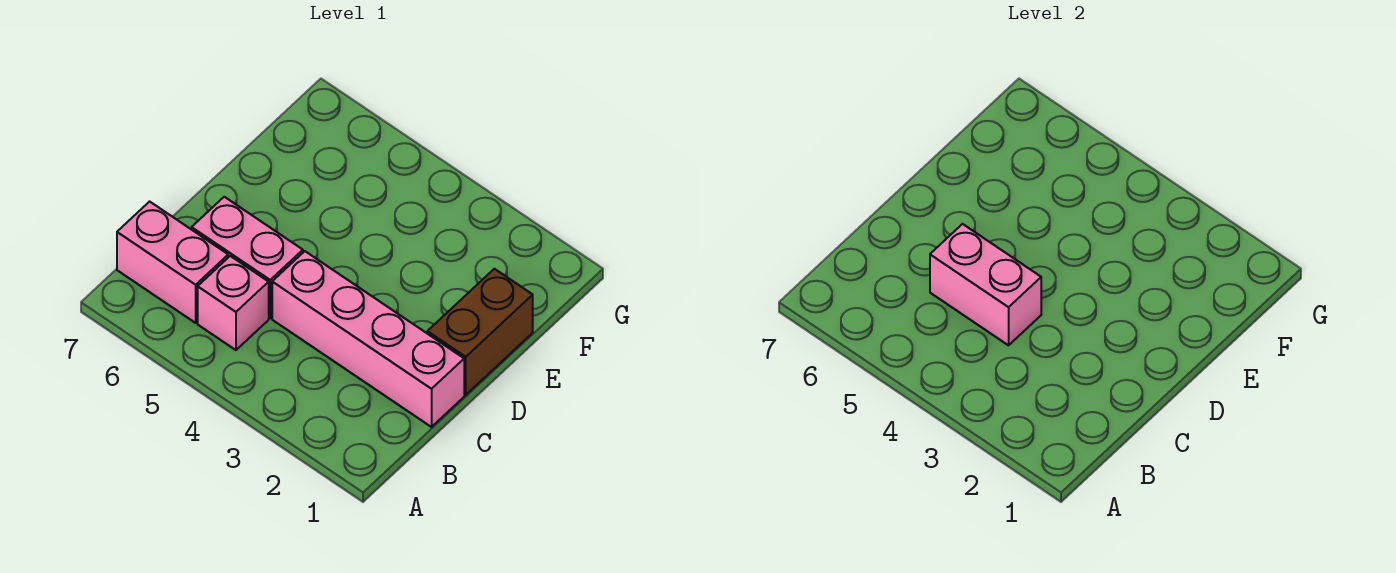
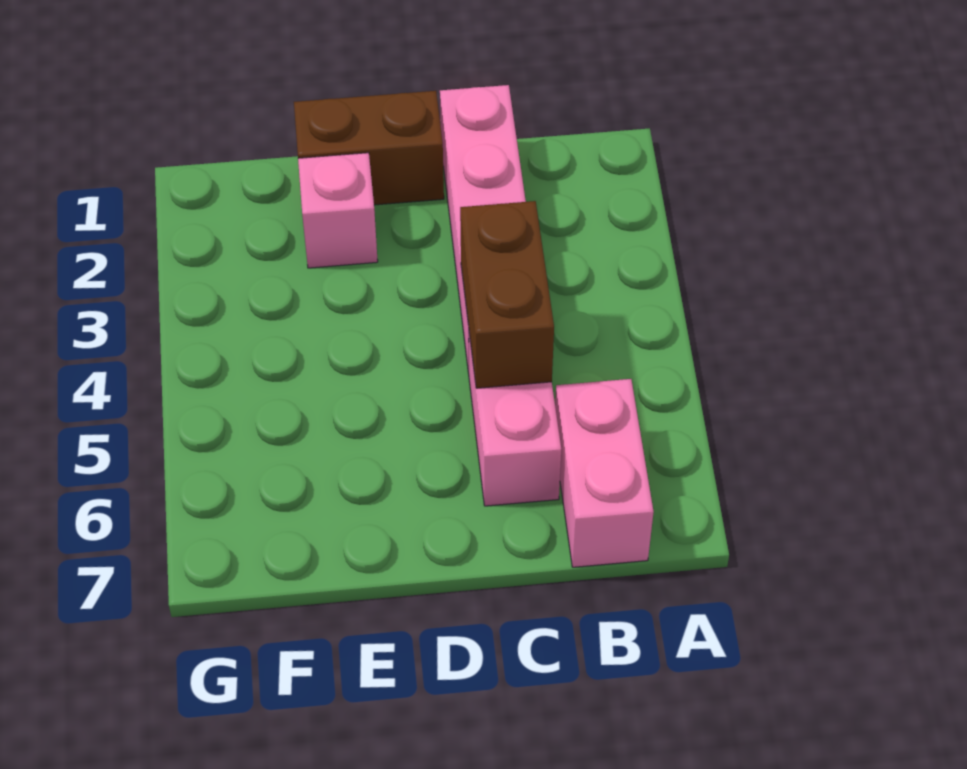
pink 1x1 brick [198,256,269,350] -> pink 1x1 brick moved to [298,153,378,268]
pink 1x2 brick [930,224,1041,345] -> brown 1x2 brick [460,201,554,388]

